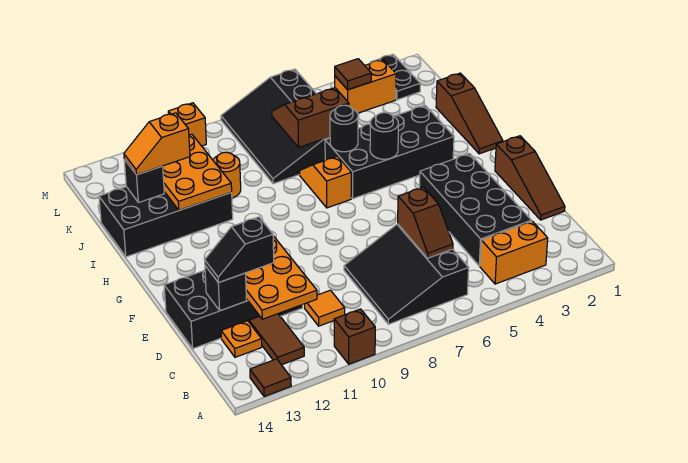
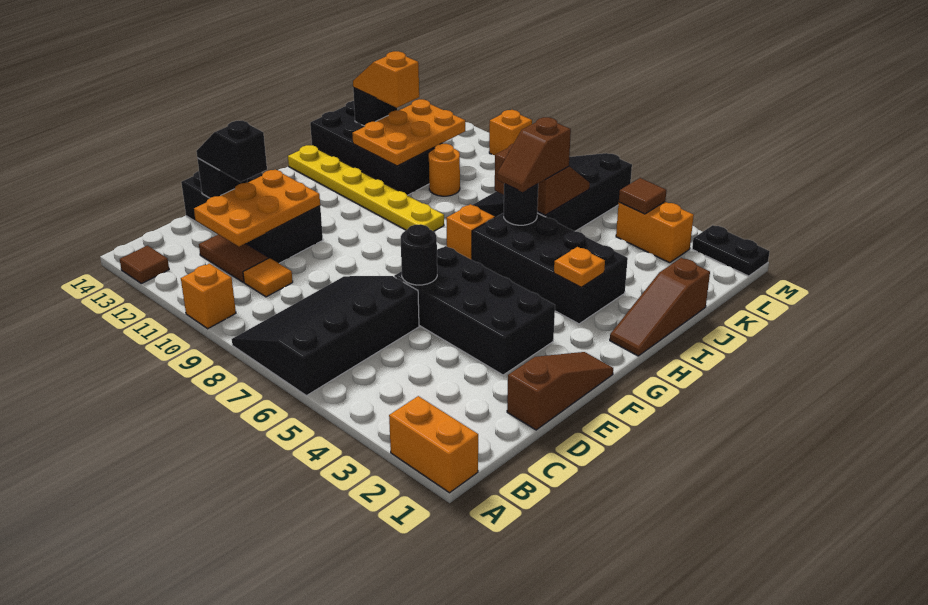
brown 1x1 brick [334,309,375,364] -> orange 1x1 brick [181,264,236,329]
orange 1x2 brick [480,221,548,284] -> orange 1x2 brick moved to [389,396,478,493]
black 3x3 slope [344,224,469,324] -> black 3x4 slope [232,276,419,396]
brown 1x2 tile [249,314,304,365] -> brown 1x2 tile turned to [199,234,269,282]
black 2x4 brick [419,154,531,266] -> black 2x4 brick turned to [394,246,555,375]
brown 1x2 slope [398,187,453,258] -> brown 1x2 slope moved to [497,117,571,192]
orange 1x1 plate [221,321,262,357] -> orange 1x1 plate moved to [554,247,605,287]
brown 1x3 slope [495,136,565,220] -> brown 1x3 slope turned to [507,352,613,430]
black 1x1 round brick [370,113,398,159] -> black 1x1 round brick moved to [401,224,437,285]
none -> yellow 1x6 plate [288,145,444,232]
black 1x2 plate [370,55,420,100] -> black 1x2 plate turned to [692,225,770,276]

